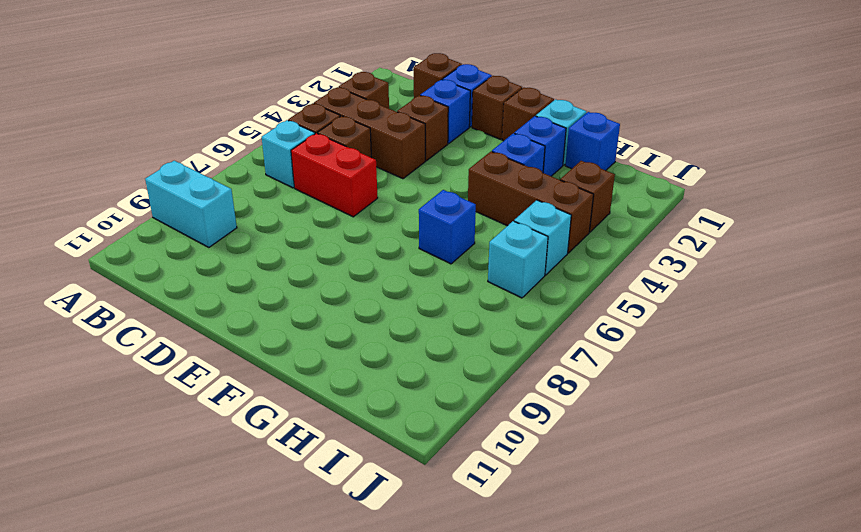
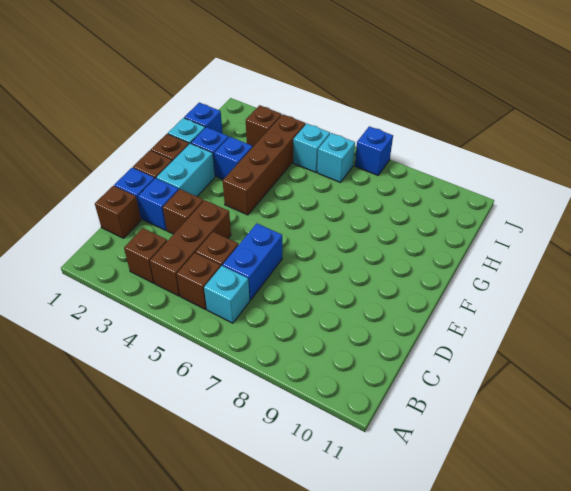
cyan 1x2 brick [145,161,237,247] -> cyan 1x2 brick moved to [156,144,215,196]
red 1x2 brick [291,133,378,217] -> blue 1x2 brick [223,223,282,300]
brown 1x3 brick [468,151,594,253] -> brown 1x4 brick [223,114,306,215]
blue 1x1 brick [419,190,476,264] -> blue 1x1 brick moved to [355,126,393,175]

